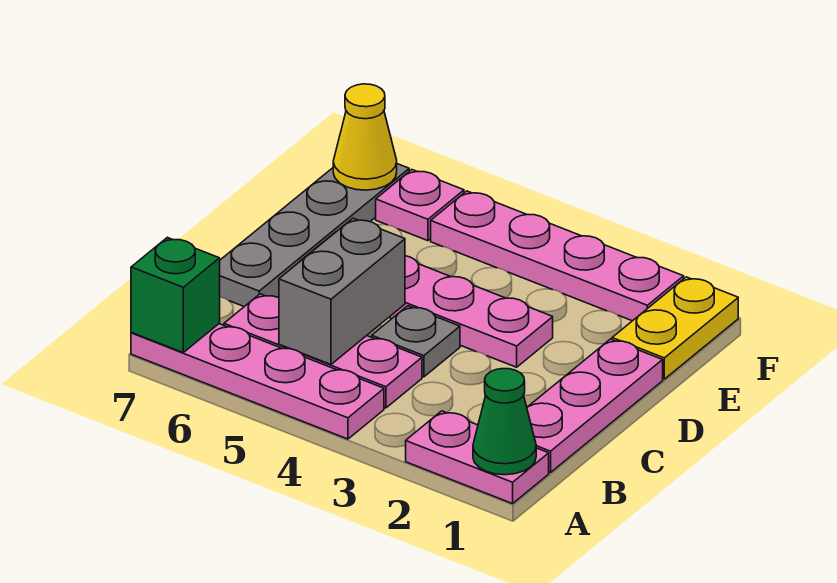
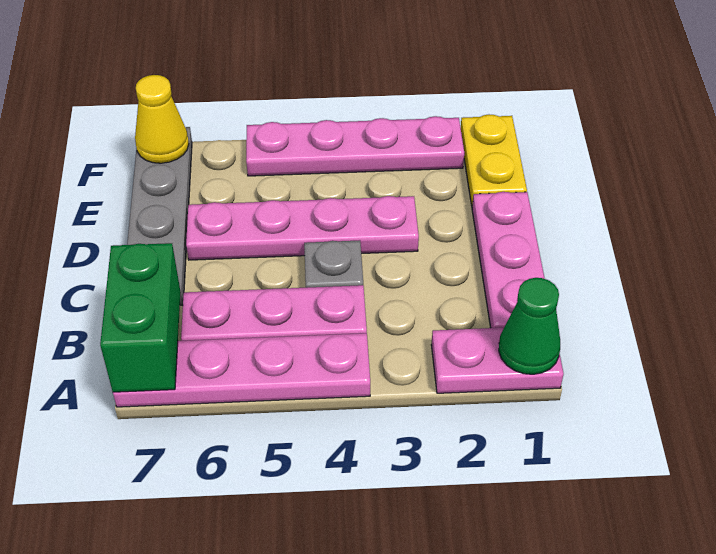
green 1x1 brick [131,237,220,352] -> green 1x2 brick [100,243,181,392]
grey 1x2 brick [279,218,405,364] -> none
pink 1x1 plate [376,170,464,241] -> none

